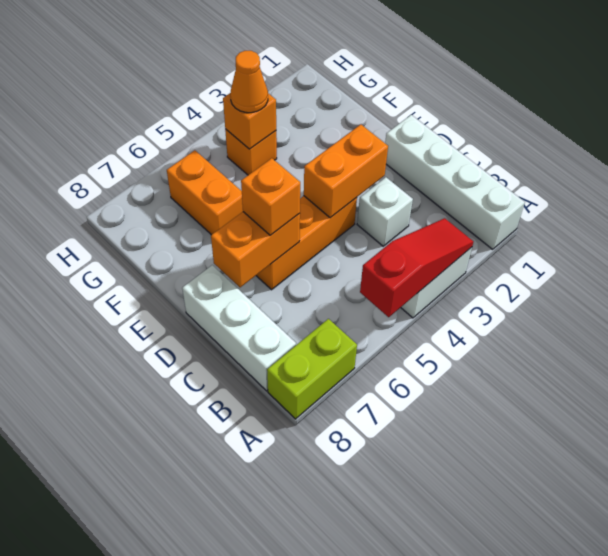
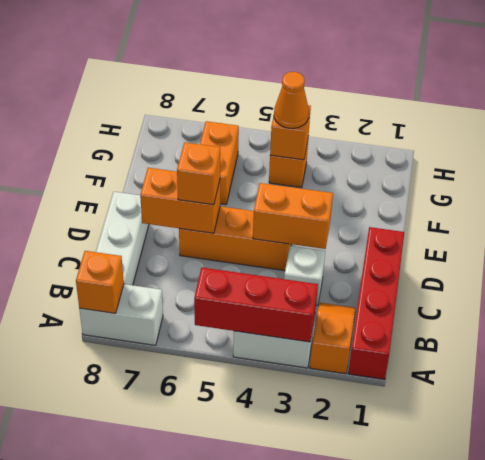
white 1x4 brick [385,115,525,249] -> red 1x4 brick [348,227,404,380]
none -> orange 1x2 slope [310,303,356,374]
red 1x3 slope [360,218,473,317] -> red 1x3 brick [194,268,318,342]
lime 1x2 brick [267,319,357,419] -> white 1x2 brick [79,284,163,345]
none -> orange 1x1 brick [76,251,124,313]

